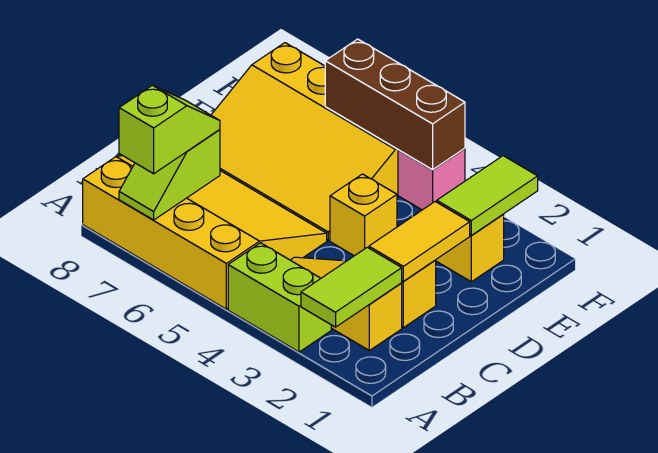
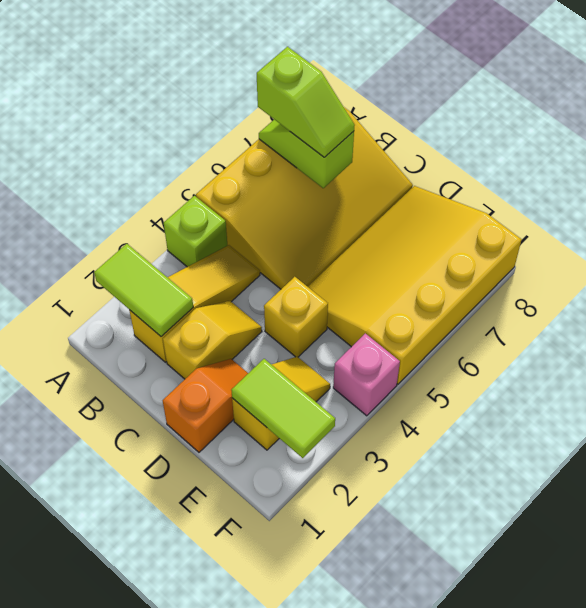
lime 1x2 brick [228,243,331,352] -> lime 1x1 brick [164,196,227,267]
yellow 1x2 tile [369,202,470,281] -> none
none -> orange 1x2 slope [163,359,248,452]
brown 1x3 brick [325,39,465,170] -> none

